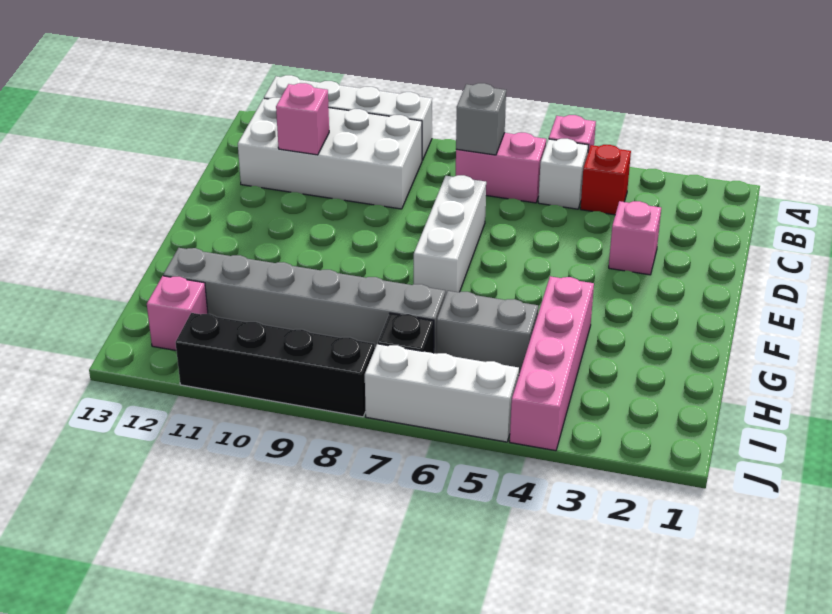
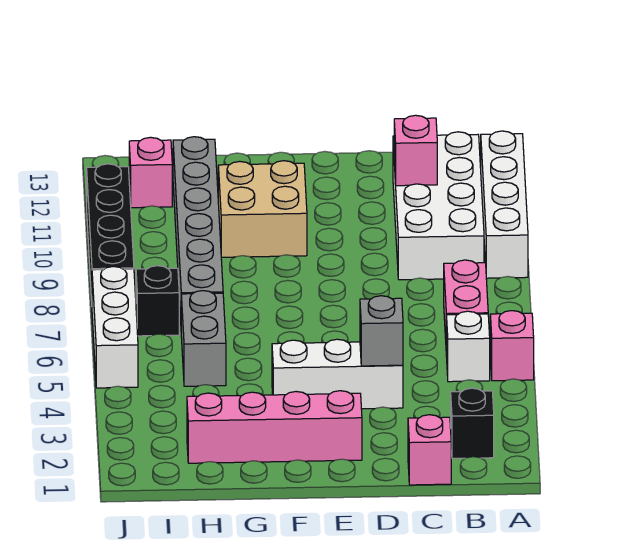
none -> black 1x1 brick [451,388,494,459]
red 1x1 brick [580,145,631,215] -> none
grey 1x1 brick [456,83,506,155] -> grey 1x1 brick moved to [360,296,403,366]
pink 1x1 brick [609,201,661,275] -> pink 1x1 brick moved to [408,415,451,485]
white 1x3 brick [414,175,486,296] -> white 1x3 brick moved to [272,339,403,409]
none -> tan 2x2 brick [218,161,307,257]
pink 1x4 brick [510,276,594,451] -> pink 1x4 brick moved to [187,391,362,463]

